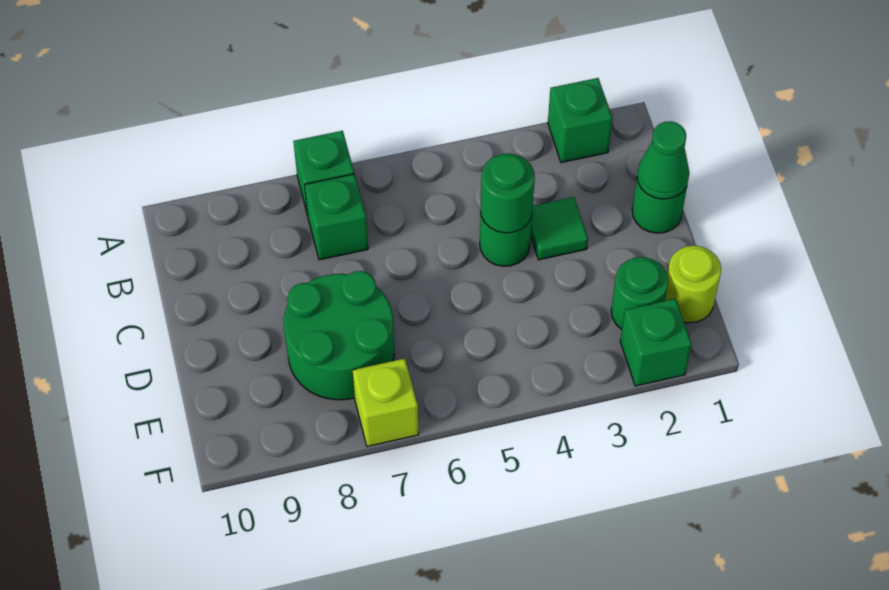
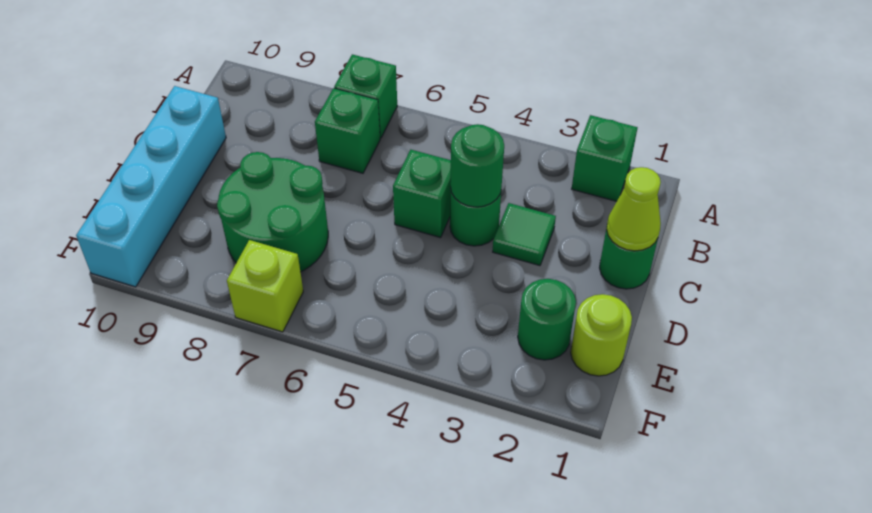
green 1x1 cone [637,121,690,199] -> lime 1x1 cone [606,167,661,251]
none -> cyan 1x4 brick [76,86,226,287]
green 1x1 brick [620,299,692,386] -> green 1x1 brick moved to [393,150,451,238]

